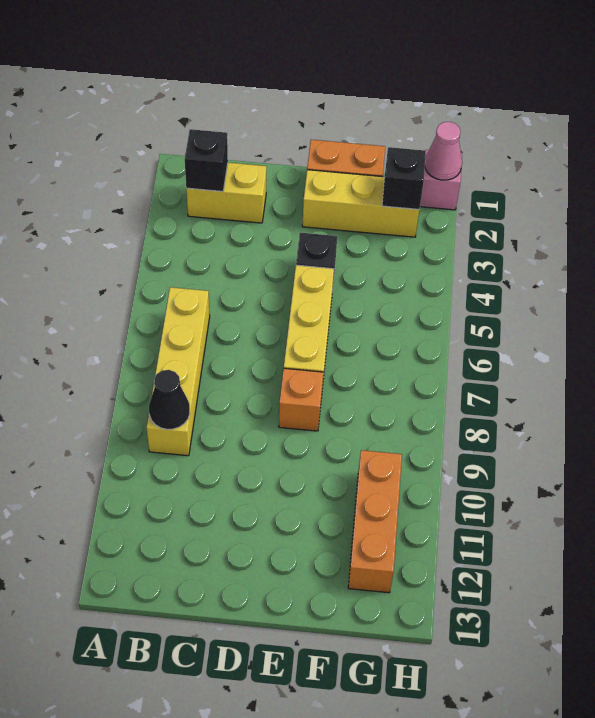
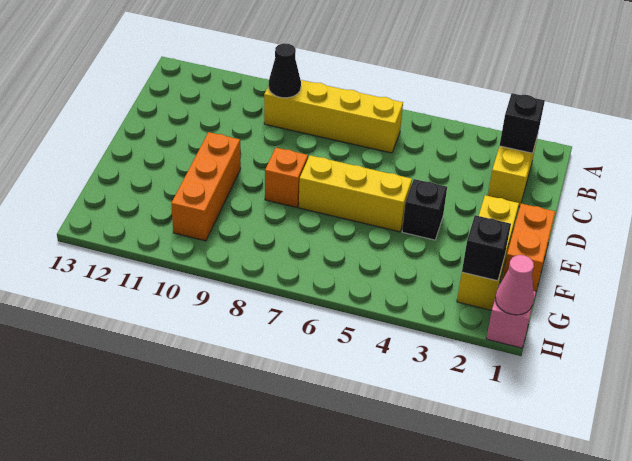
orange 1x3 brick [348,450,402,593] -> orange 1x3 brick turned to [171,132,241,241]

